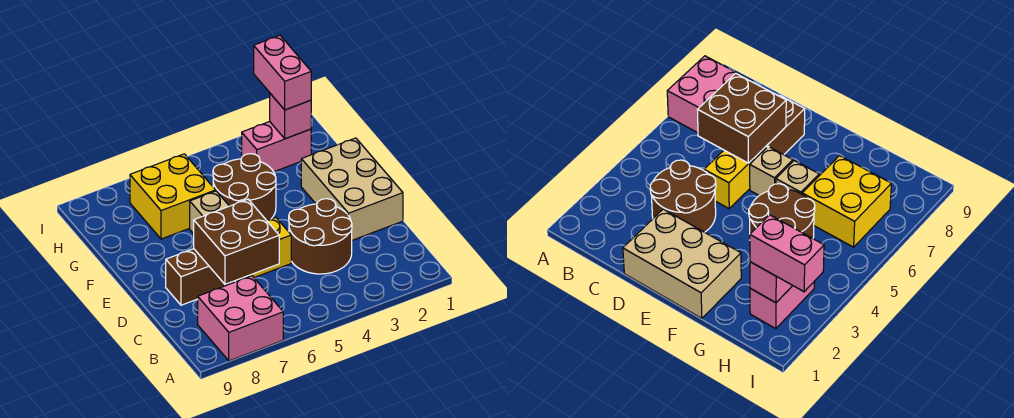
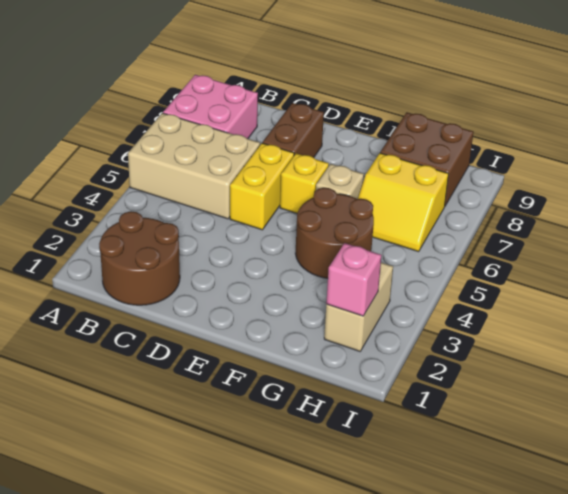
brown 2x2 round brick [289,199,352,274] -> brown 2x2 round brick moved to [99,211,180,305]
brown 2x2 brick [194,199,279,284] -> brown 2x2 brick moved to [380,112,474,206]
tan 2x3 brick [301,138,403,240] -> tan 2x3 brick moved to [128,113,260,219]
tan 1x1 brick [750,147,793,195] -> yellow 1x1 brick [280,153,329,213]
yellow 2x2 brick [130,154,216,239] -> yellow 2x2 slope [358,153,449,252]
pink 1x2 brick [242,122,311,172] -> tan 1x2 brick [324,262,393,351]
pink 1x2 brick [254,35,311,110] -> none

